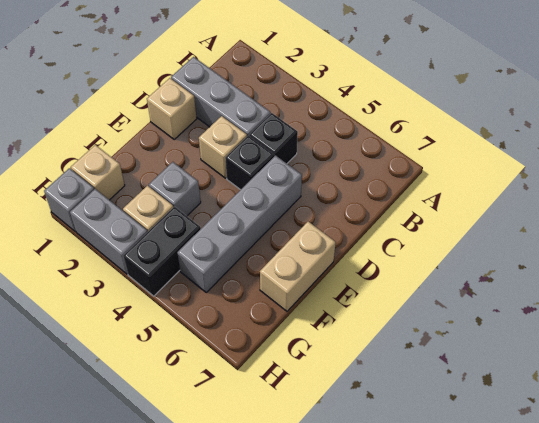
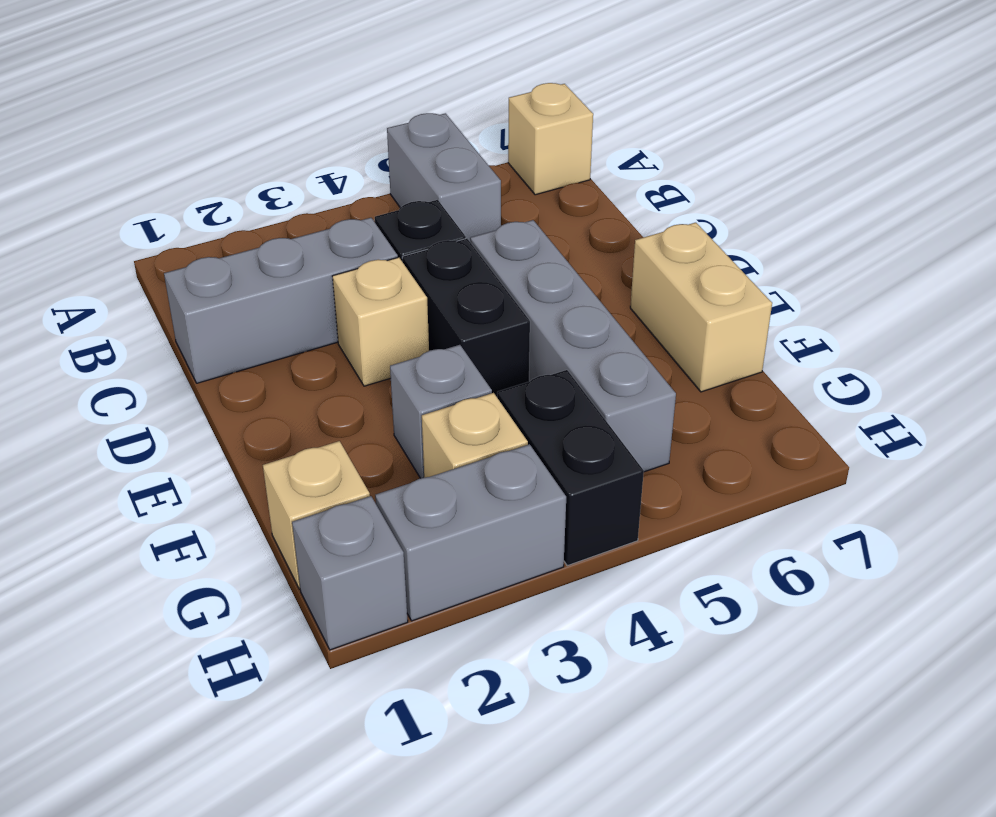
none -> grey 1x2 brick [387,113,501,241]
tan 1x1 brick [147,78,197,139] -> tan 1x1 brick moved to [508,83,593,195]
black 1x1 brick [225,136,274,190] -> black 1x2 brick [402,238,530,397]

